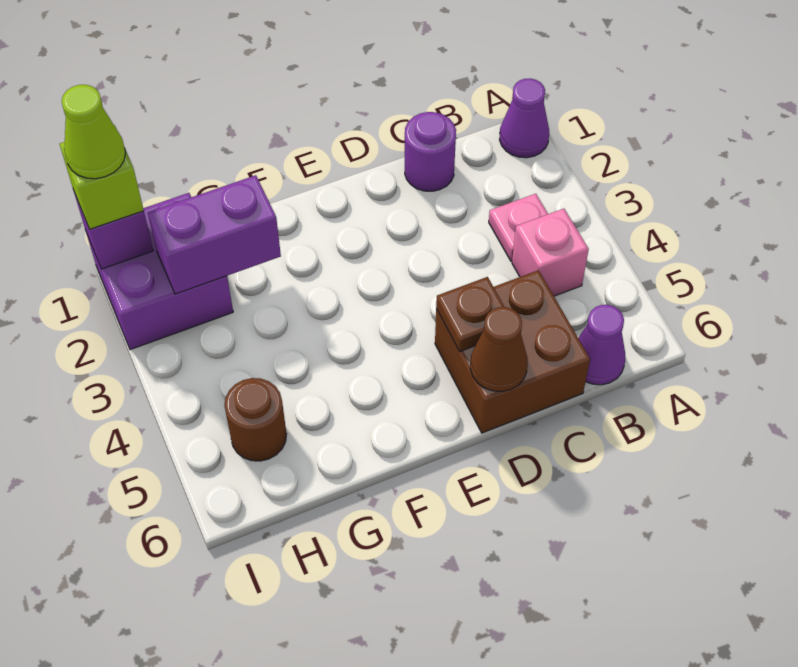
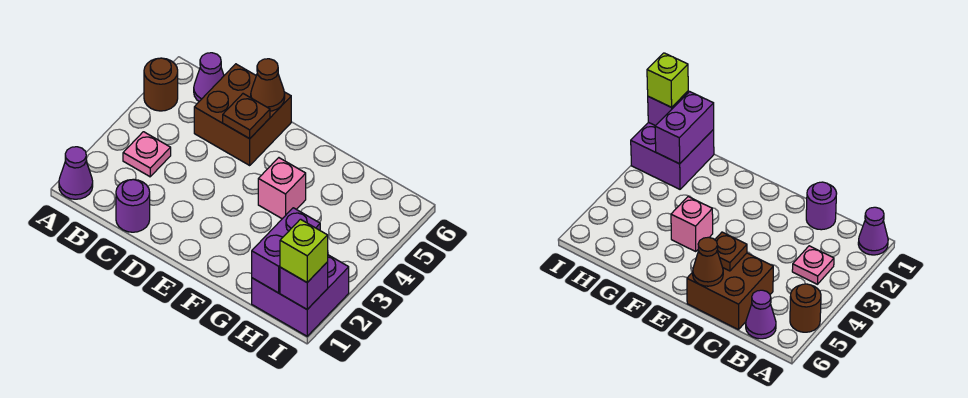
pink 1x1 brick [512,209,589,296] -> pink 1x1 brick moved to [258,158,306,219]
purple 1x2 brick [148,175,281,294] -> purple 1x2 brick turned to [252,208,320,293]
brown 1x1 round brick [224,378,287,461] -> brown 1x1 round brick moved to [144,58,178,111]
lime 1x1 cone [62,85,125,179] -> none

